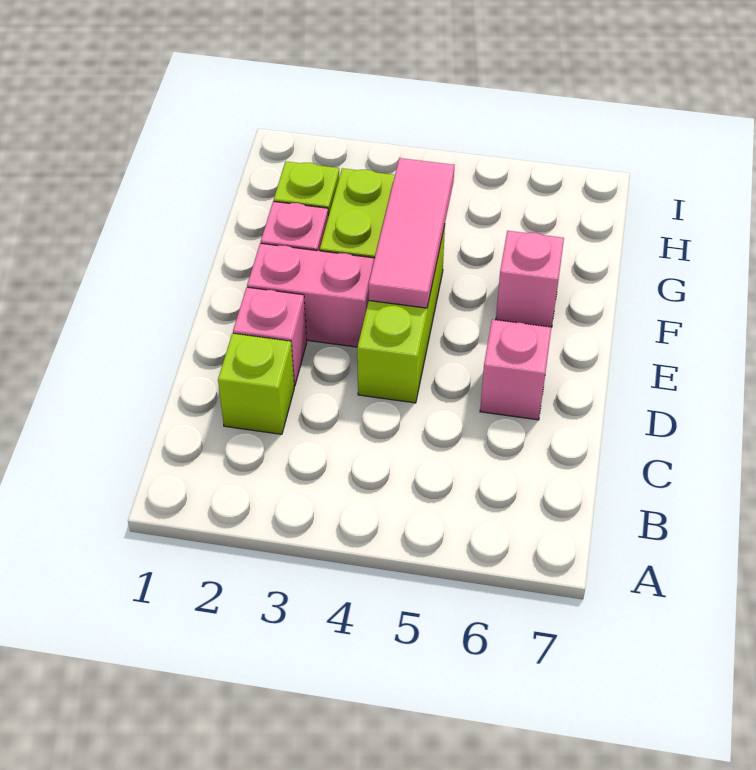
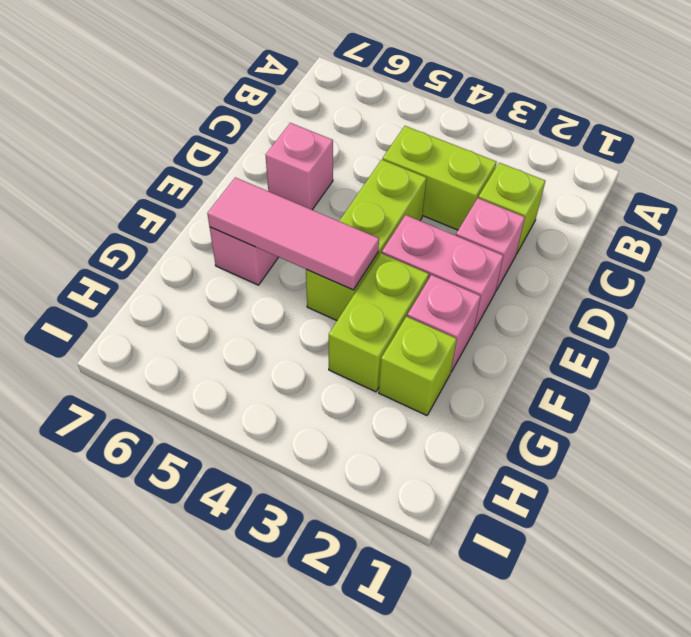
none -> lime 1x2 brick [383,126,497,230]
pink 1x3 tile [368,158,454,308] -> pink 1x3 tile turned to [207,177,379,290]

